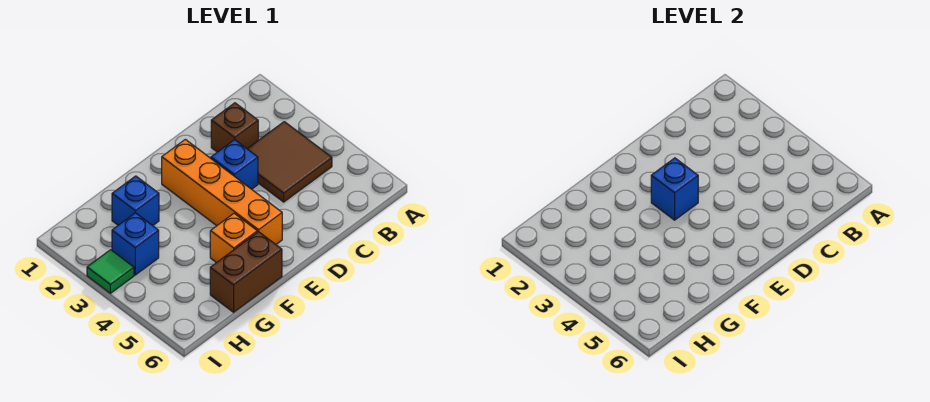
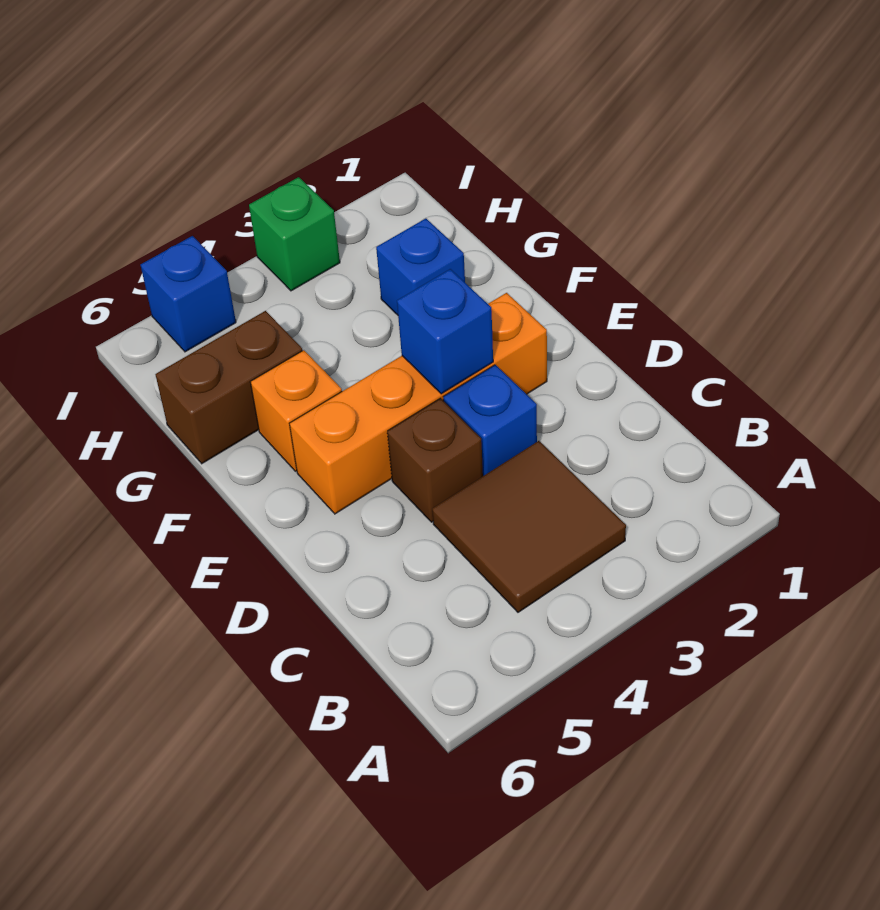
brown 1x1 brick [211,103,258,152] -> brown 1x1 brick moved to [387,398,483,522]
brown 1x2 brick [210,232,282,312] -> brown 1x2 brick turned to [156,311,302,464]
blue 1x1 brick [112,213,159,275] -> blue 1x1 brick moved to [141,236,236,352]
green 1x1 tile [87,250,134,293] -> green 1x1 brick [249,177,340,291]

